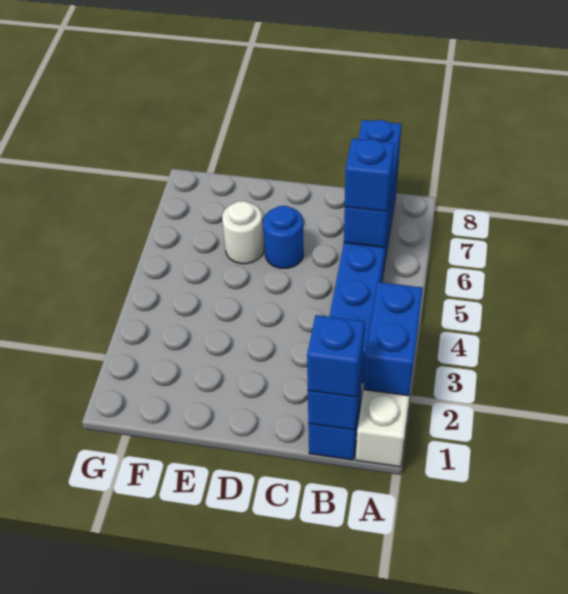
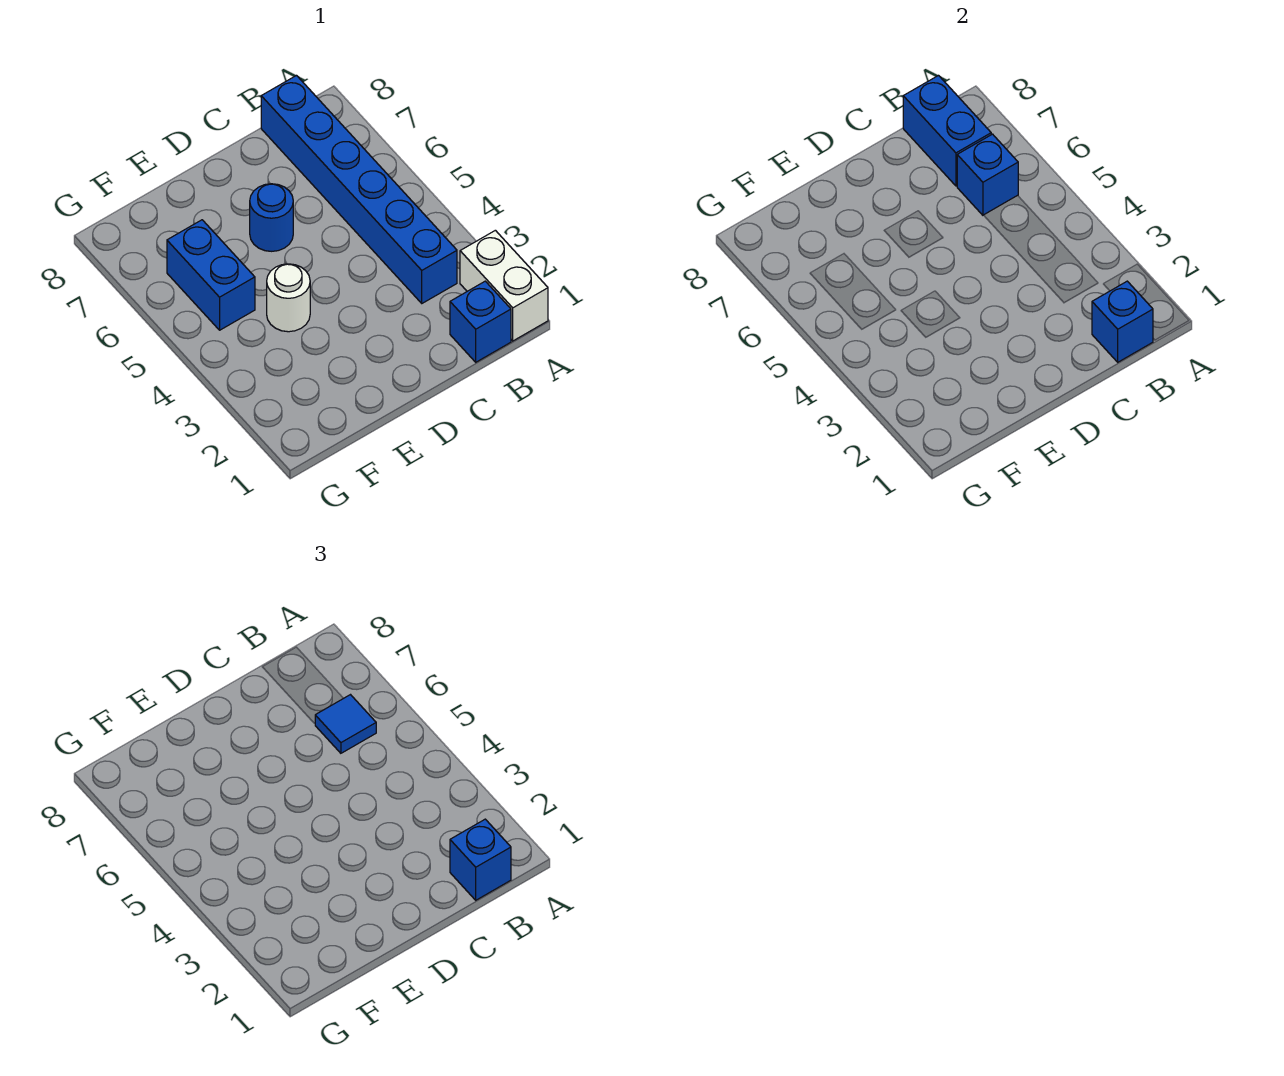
blue 1x2 brick [364,282,423,396] -> blue 1x2 brick moved to [167,220,255,330]
blue 1x1 brick [345,139,395,212] -> blue 1x1 tile [315,695,376,753]
white 1x1 round brick [222,201,264,264] -> white 1x1 round brick moved to [267,264,310,332]

